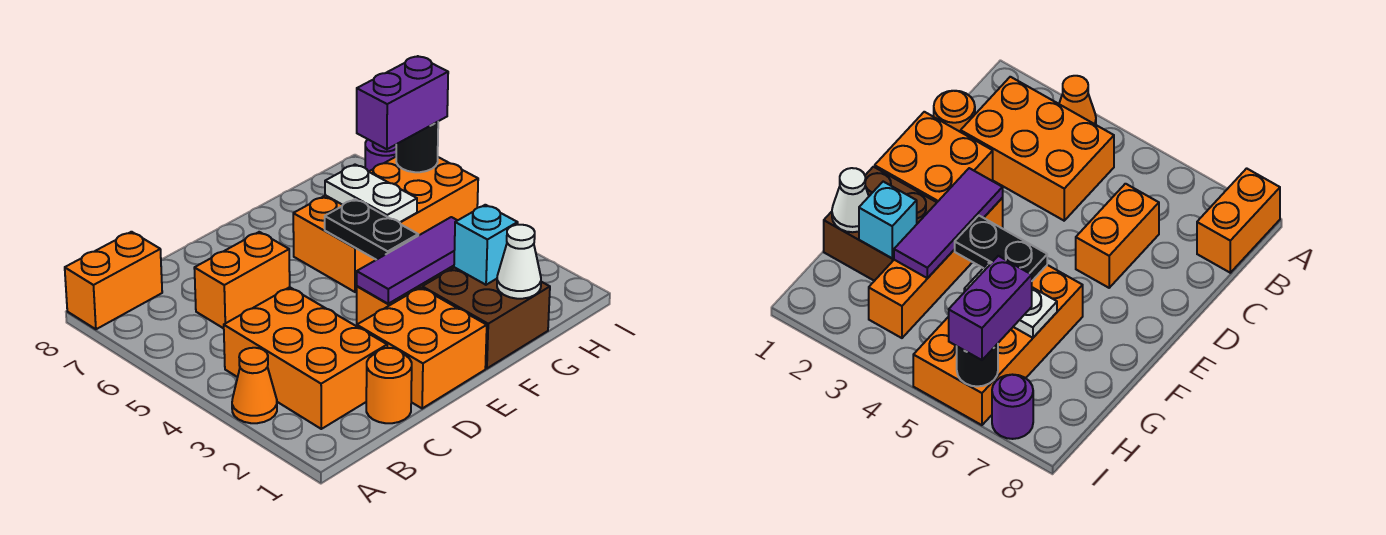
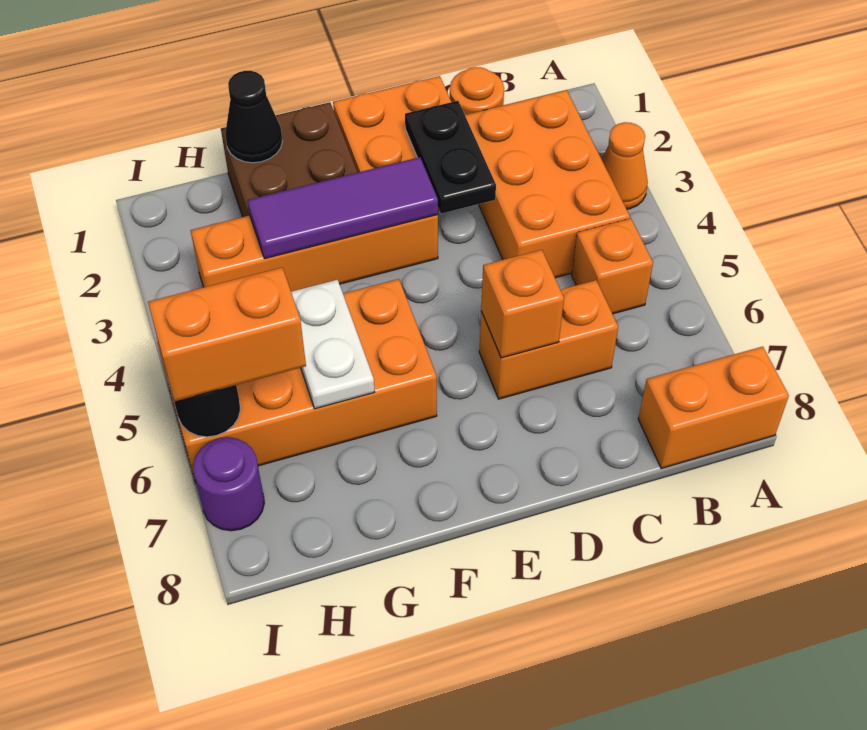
none -> orange 1x1 brick [572,218,653,314]
none -> orange 1x1 brick [481,250,564,358]
black 1x2 plate [325,199,418,260] -> black 1x2 plate moved to [405,101,496,214]
white 1x1 cone [497,225,541,299] -> black 1x1 cone [225,71,282,163]
cyan 1x1 brick [454,205,518,285] -> none
purple 1x2 brick [357,56,448,149] -> orange 1x2 brick [148,267,306,401]

